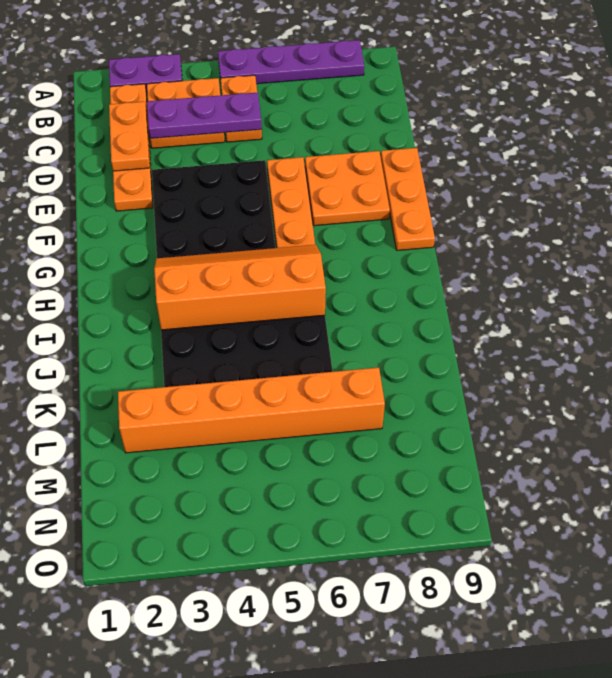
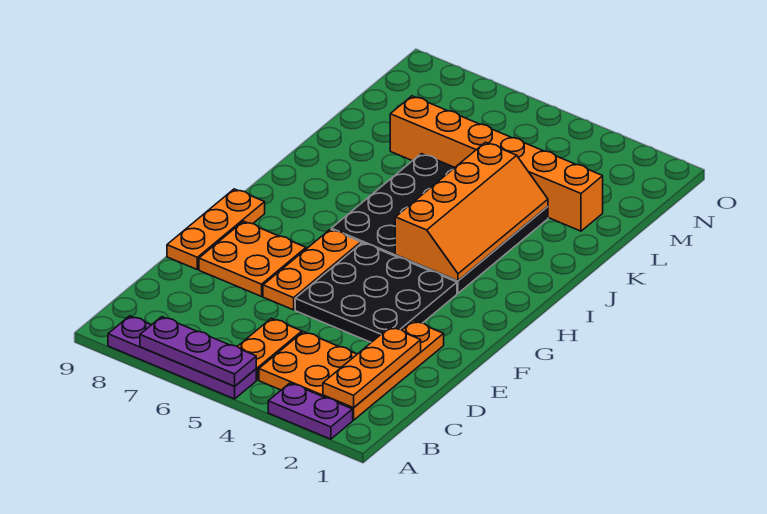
orange 1x2 plate [109,102,150,171] -> orange 1x3 plate [323,327,421,408]
purple 1x3 plate [147,92,262,138] -> purple 1x3 plate moved to [140,317,256,386]
orange 2x4 slope [154,245,326,330] -> orange 2x4 slope turned to [395,142,548,281]

